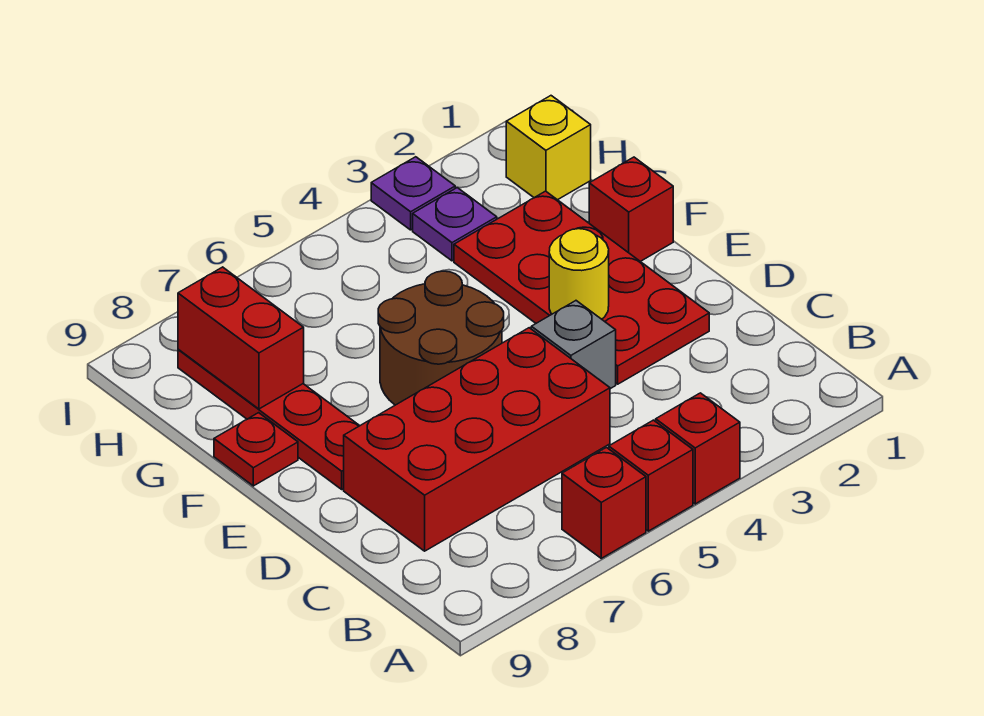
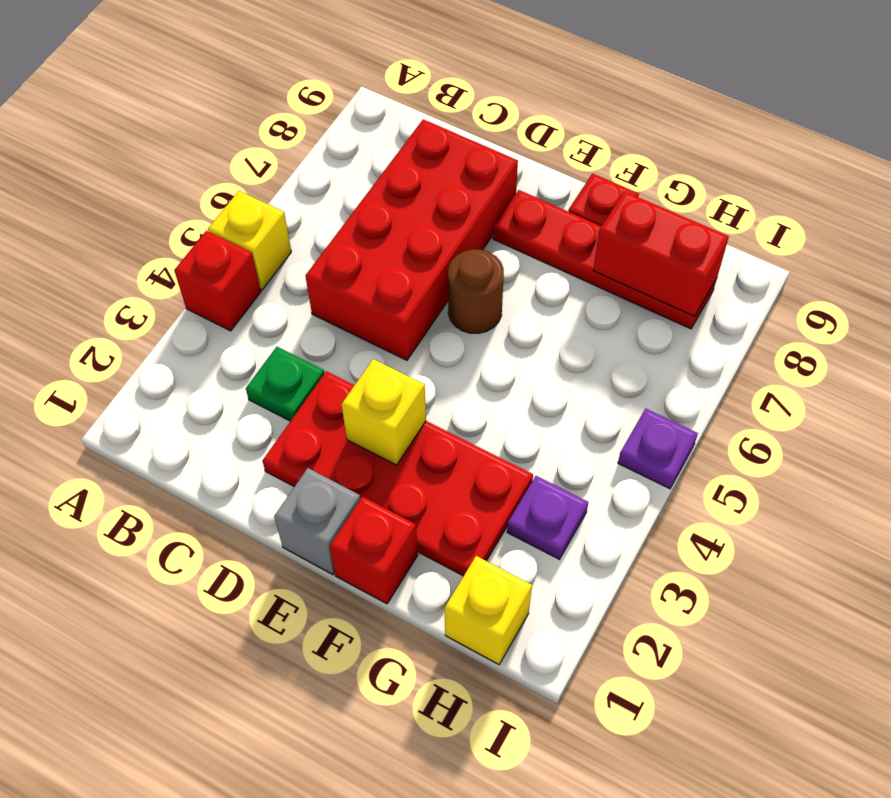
red 1x1 brick [609,420,693,531] -> yellow 1x1 brick [208,191,291,290]
red 1x1 brick [562,448,646,558] -> none
none -> green 1x1 plate [246,347,325,421]
grey 1x1 brick [531,301,616,389] -> grey 1x1 brick moved to [274,468,360,574]
yellow 1x1 round brick [549,229,609,319] -> yellow 1x1 brick [341,359,426,465]
brown 2x2 round brick [378,271,504,405] -> brown 1x1 round brick [448,249,504,333]
purple 1x1 plate [371,157,455,230] -> purple 1x1 plate moved to [618,409,698,489]

